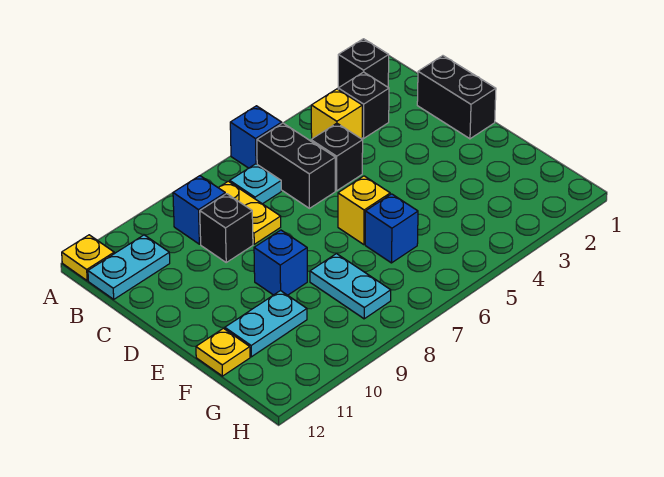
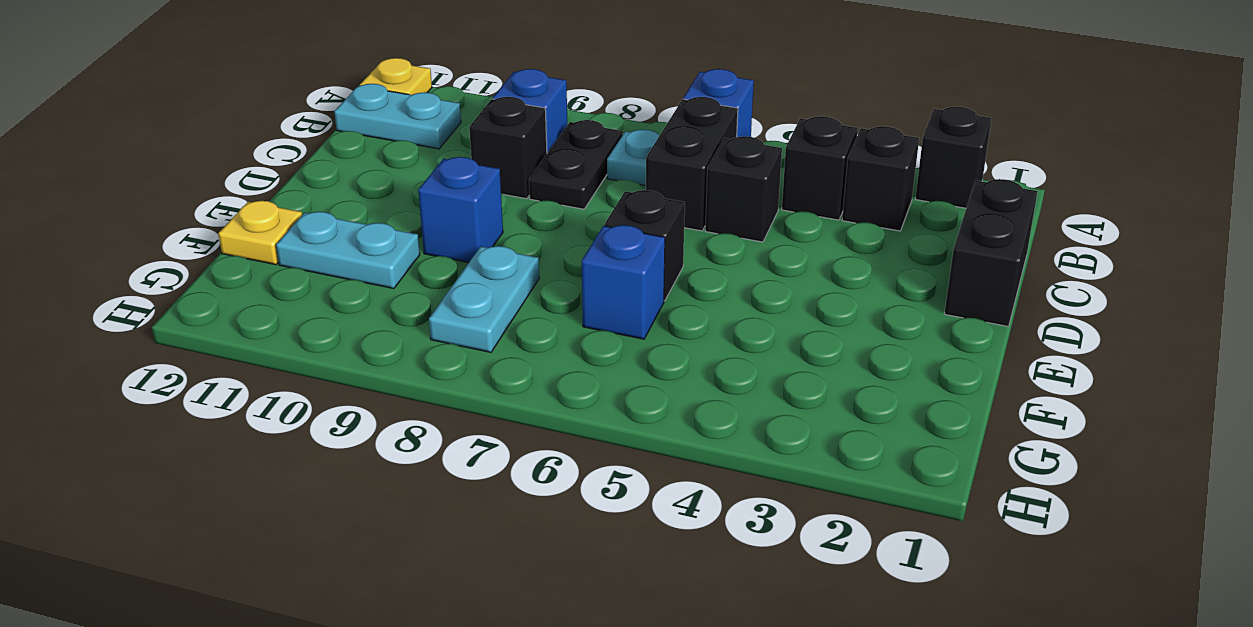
yellow 1x1 brick [311,89,362,139] -> black 1x1 brick [782,116,858,220]
yellow 1x2 plate [219,181,281,244] -> black 1x2 plate [529,120,623,209]
yellow 1x1 brick [338,176,390,245] -> black 1x1 brick [604,190,685,301]

